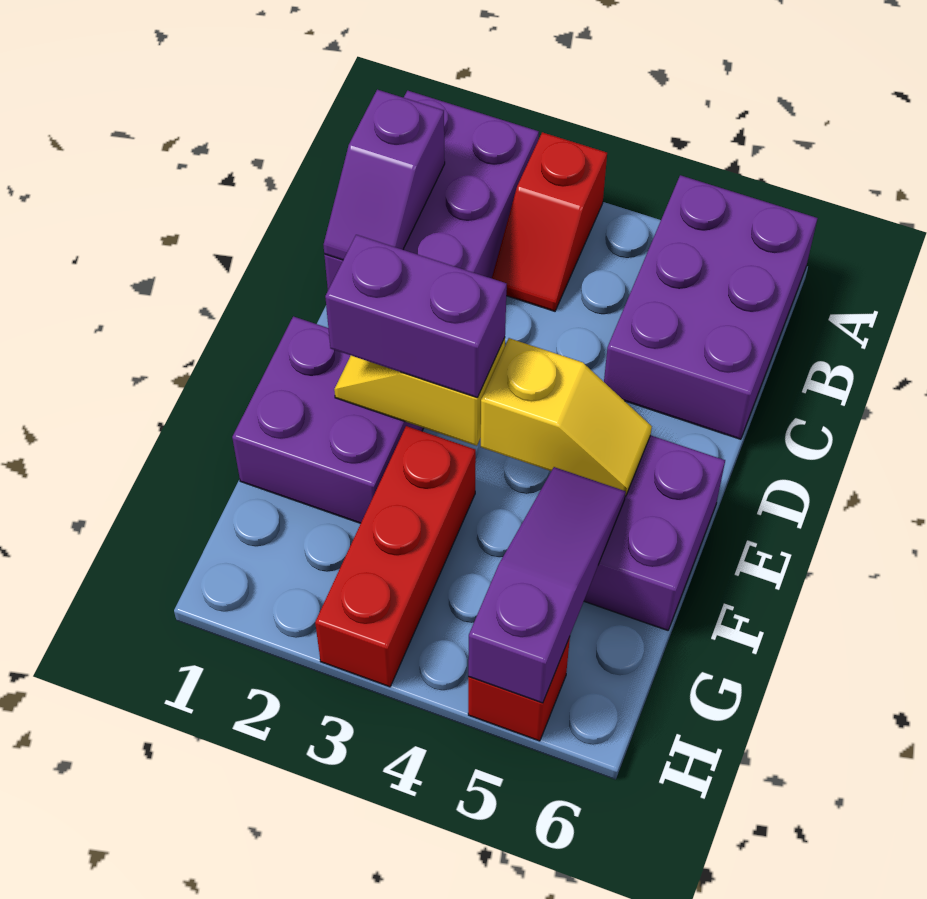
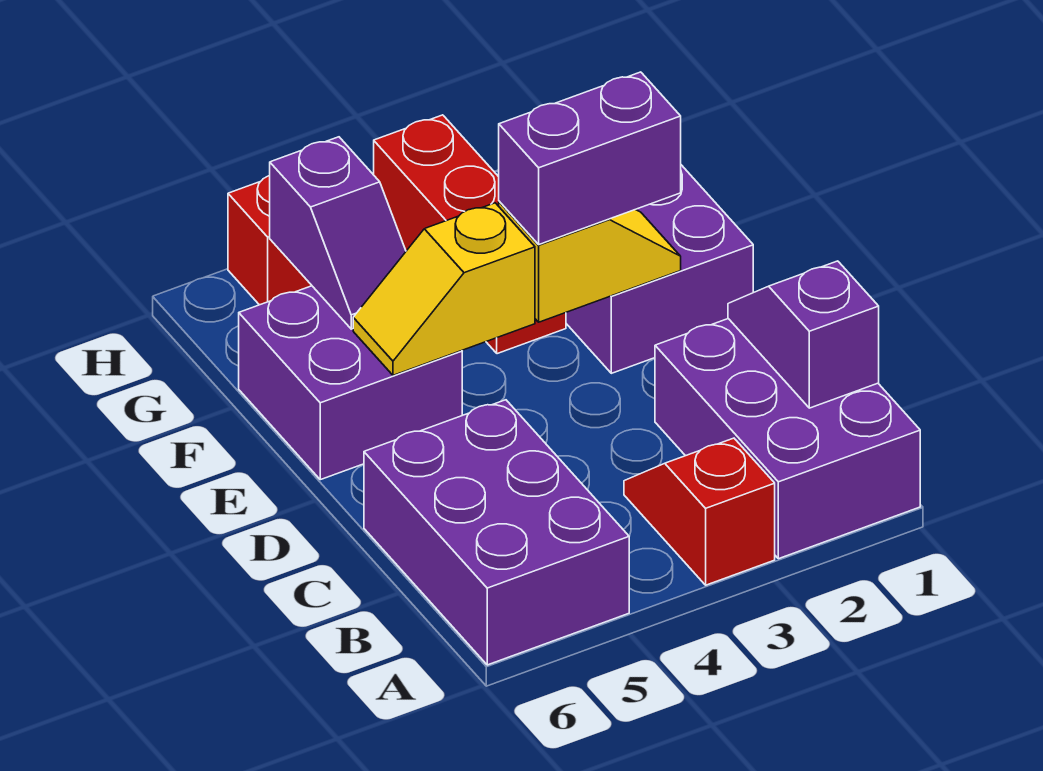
purple 1x3 slope [468,467,626,703] -> purple 1x2 slope [270,137,406,329]

